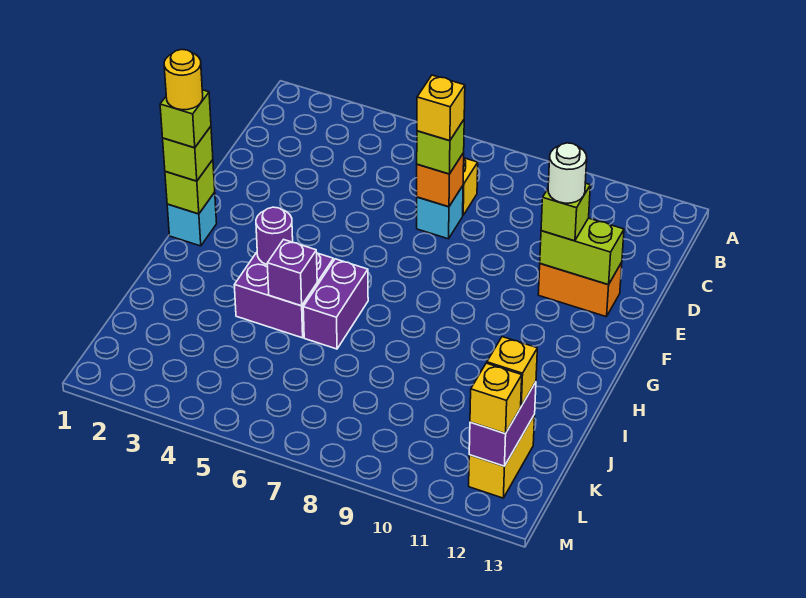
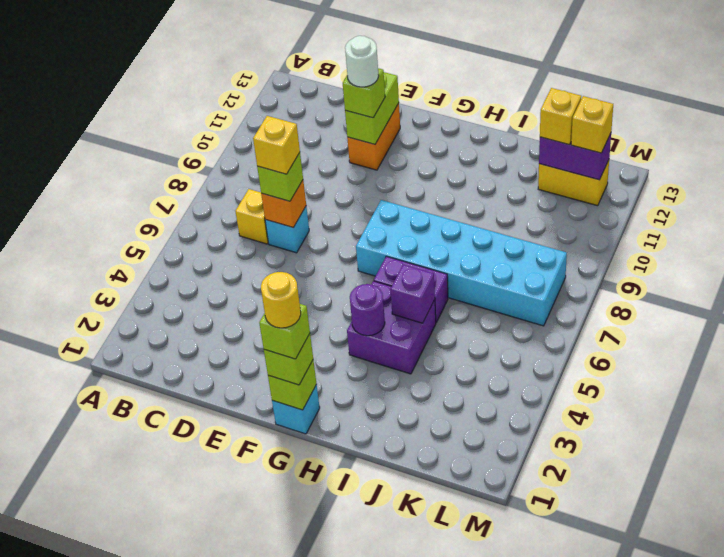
none -> cyan 2x6 brick [356,200,567,326]

